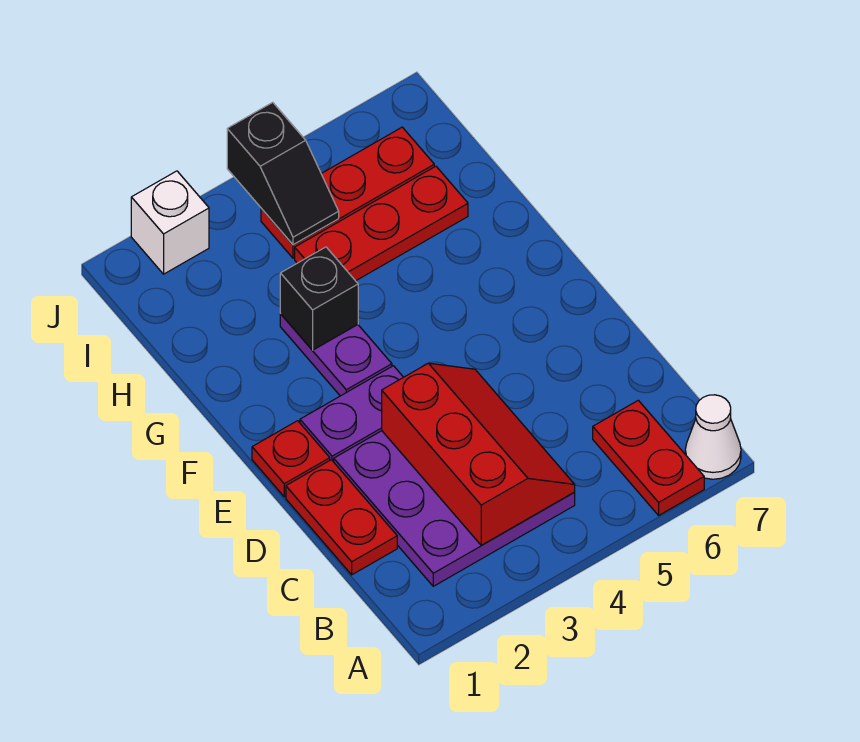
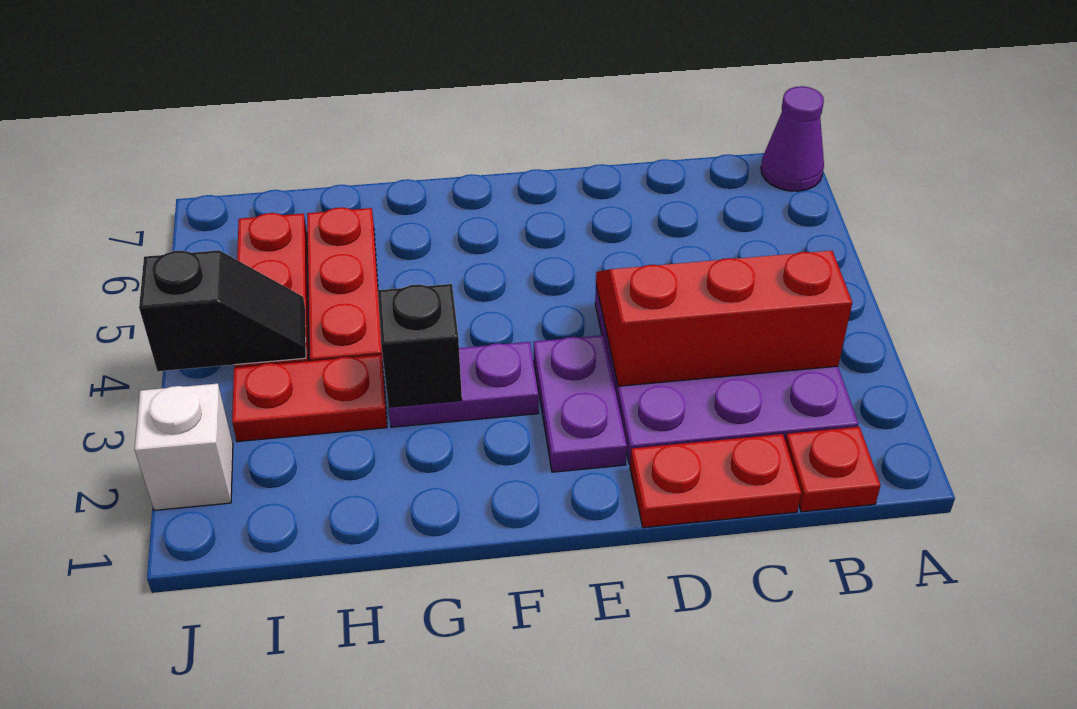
red 1x2 plate [593,400,704,515] -> red 1x2 plate moved to [232,355,387,442]
white 1x1 cone [685,395,741,479] -> purple 1x1 cone [761,86,824,191]
red 1x1 plate [252,421,330,497] -> red 1x1 plate moved to [785,427,881,512]

